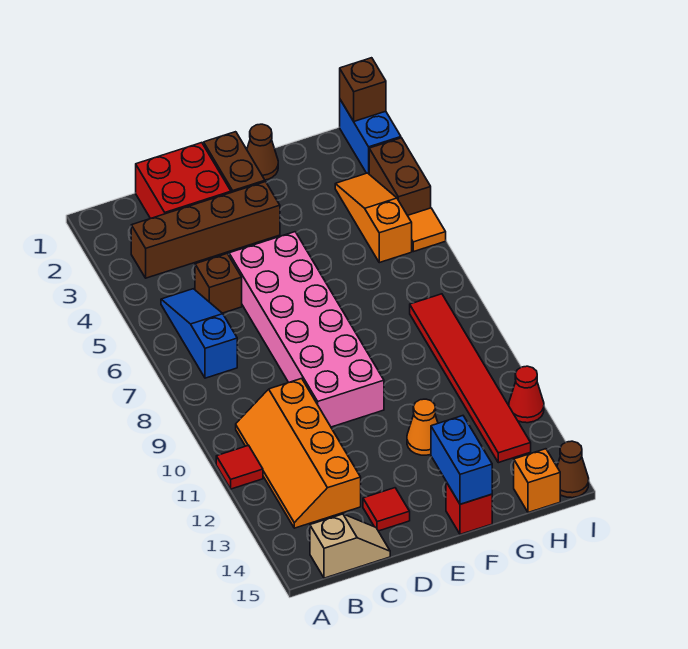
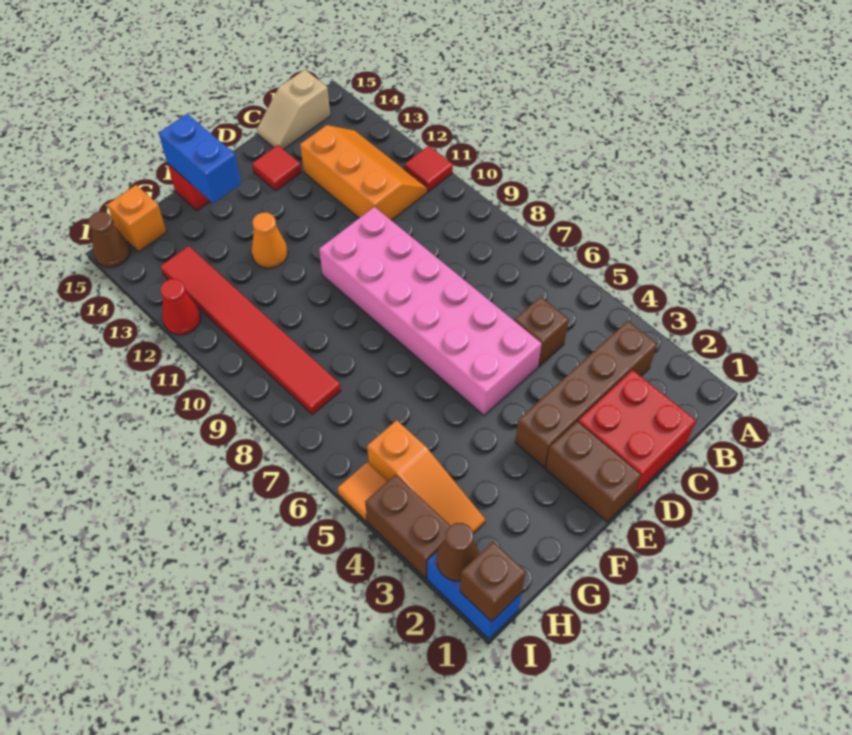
blue 1x3 slope [161,289,237,378] -> none
orange 2x4 slope [236,378,361,528] -> orange 2x3 slope [300,125,427,220]
brown 1x1 cone [247,124,278,180] -> brown 1x1 cone moved to [437,523,480,581]

